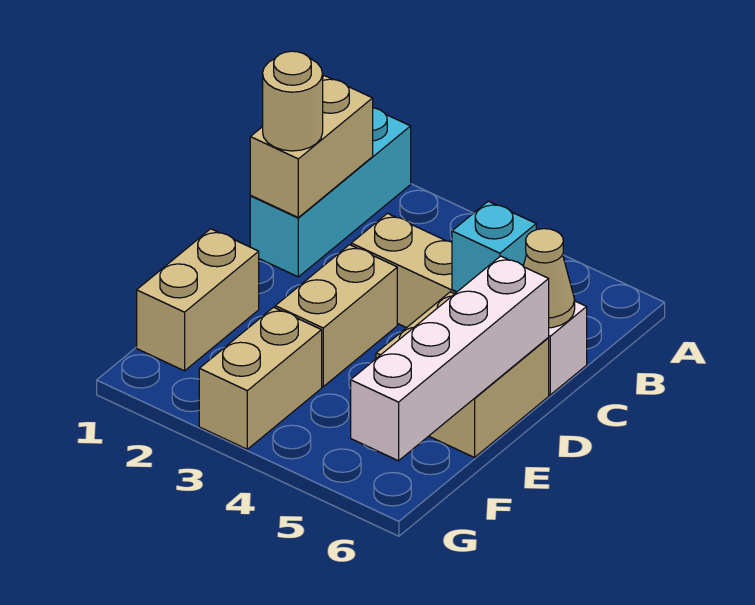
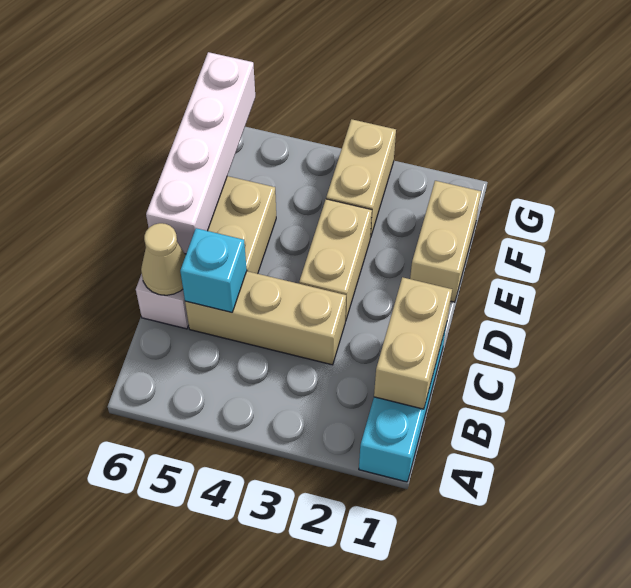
tan 1x1 round brick [263,51,323,151] -> none

